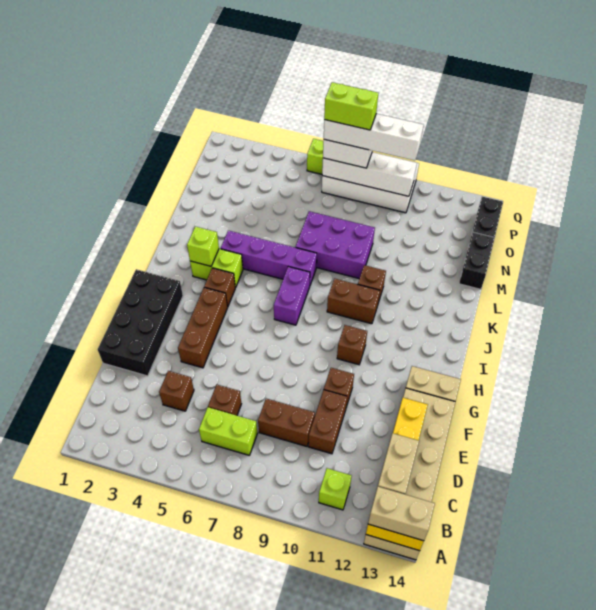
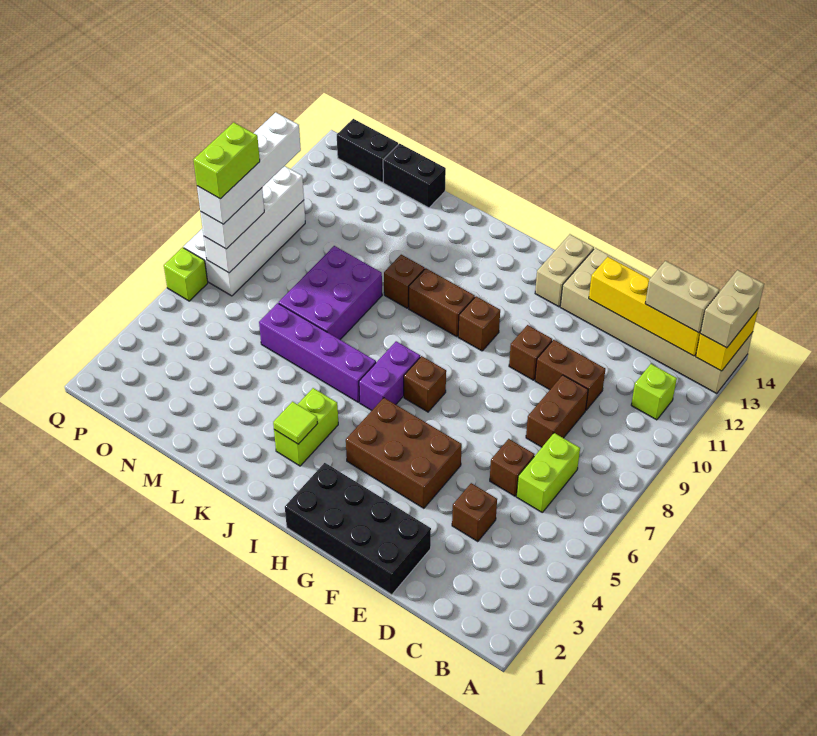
brown 1x3 brick [178,288,228,368] -> brown 2x3 brick [346,398,462,508]
brown 1x1 brick [204,268,236,307] -> brown 1x1 brick moved to [404,356,446,412]
purple 1x2 brick [274,267,310,325] -> purple 1x2 brick turned to [359,341,420,410]
lime 1x1 brick [187,227,219,266] -> lime 1x1 tile [273,402,318,444]
brown 1x2 brick [327,279,380,324] -> brown 1x2 brick turned to [409,268,475,337]
purple 1x4 brick [221,231,317,285] -> purple 1x4 brick turned to [259,303,376,402]

